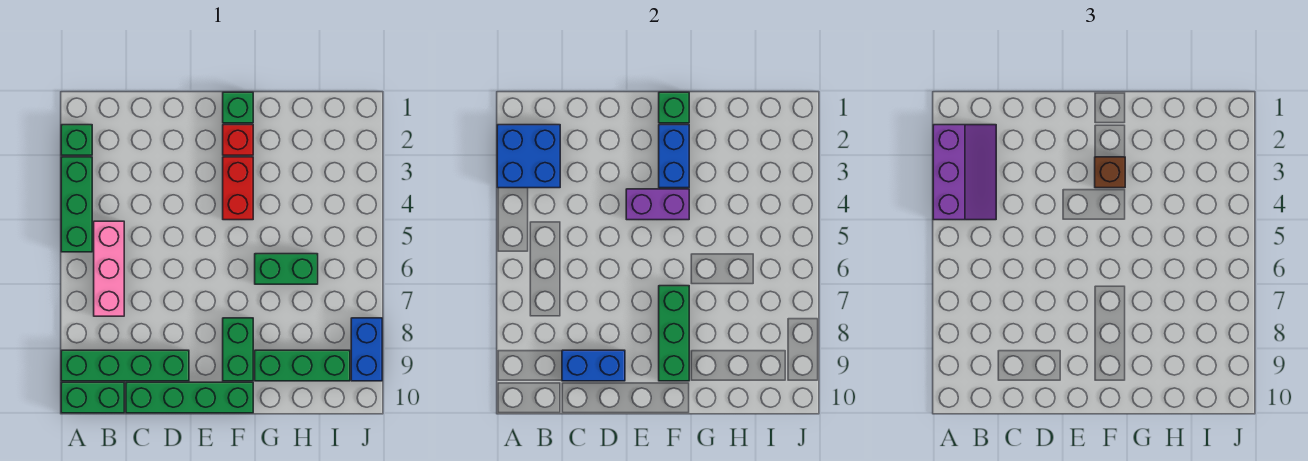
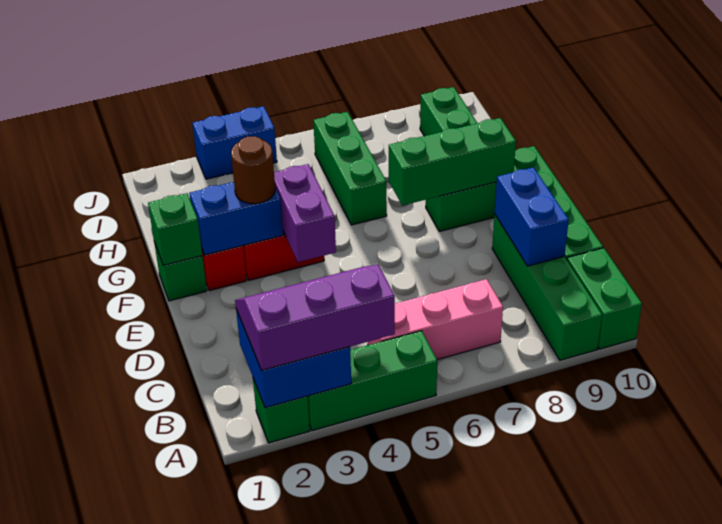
brown 1x1 brick [1095,157,1125,188] -> brown 1x1 round brick [231,136,275,204]
green 1x2 brick [255,254,318,284] -> green 1x3 brick [313,112,387,225]
blue 1x2 brick [351,318,382,381] -> blue 1x2 brick moved to [192,106,277,179]

